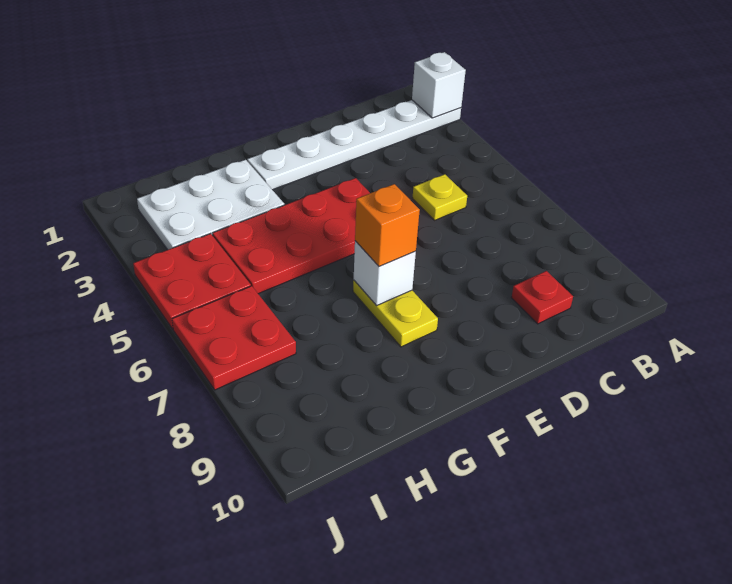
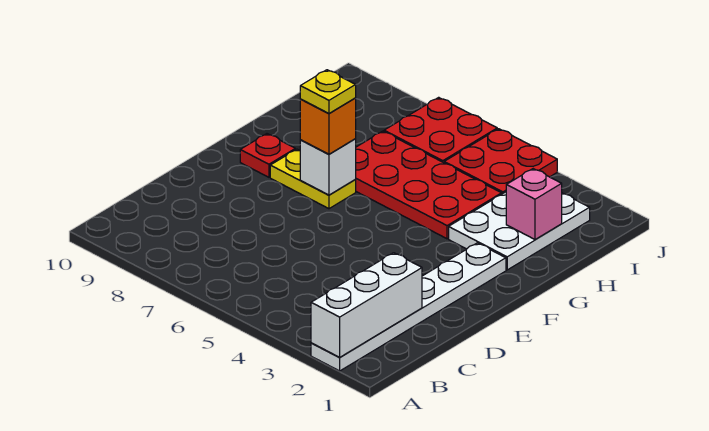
white 1x1 brick [412,52,466,118] -> white 1x3 brick [311,253,422,357]
yellow 1x1 plate [412,174,467,221] -> yellow 1x1 plate moved to [300,70,356,114]
red 1x1 plate [511,271,573,324] -> red 1x1 plate moved to [240,134,295,177]
red 2x4 plate [213,178,370,294] -> red 2x4 plate turned to [355,131,502,239]
none -> pink 1x1 brick [506,169,562,239]

